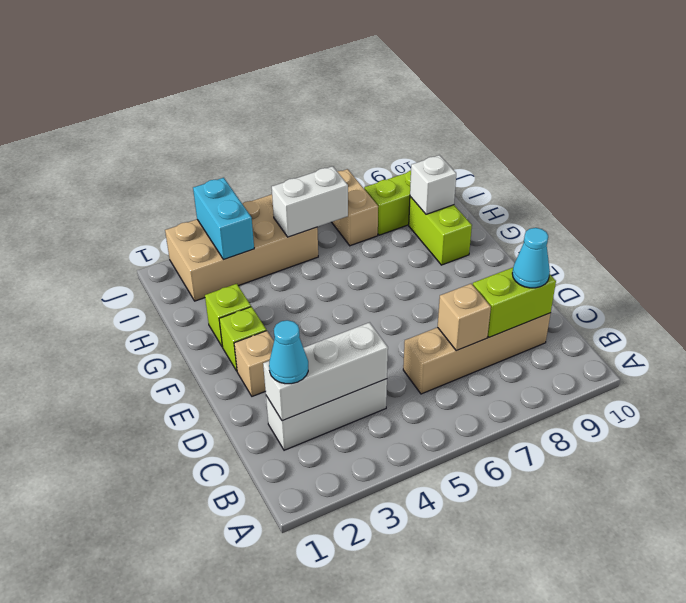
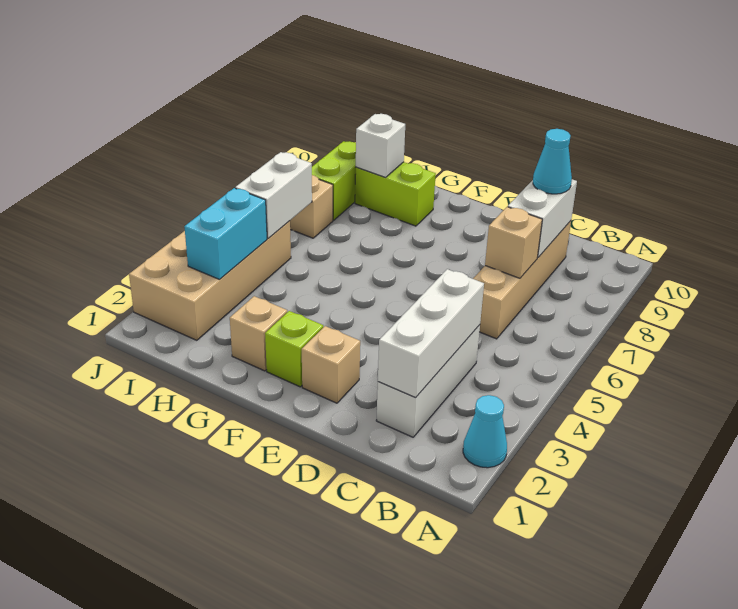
cyan 1x1 cone [269,320,308,384] -> cyan 1x1 cone moved to [463,395,507,468]
lime 1x2 brick [473,268,556,337] -> white 1x2 brick [508,179,577,258]
lime 1x1 brick [205,284,251,347] -> tan 1x1 brick [230,296,287,371]
cyan 1x2 brick [193,178,254,259] -> cyan 1x2 brick turned to [184,188,267,279]

